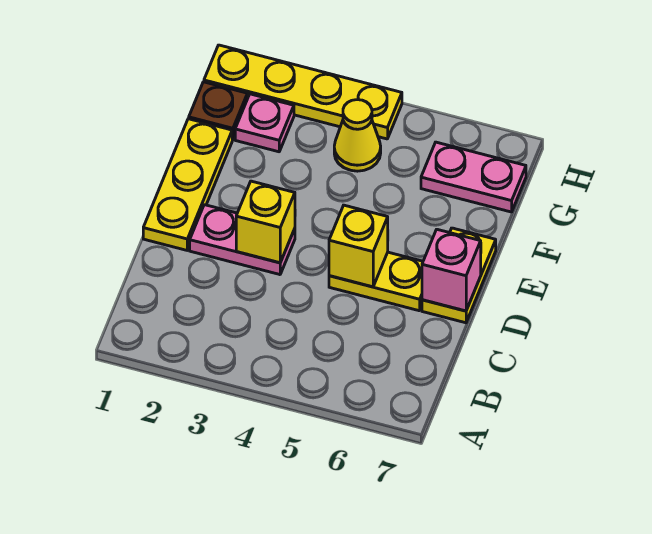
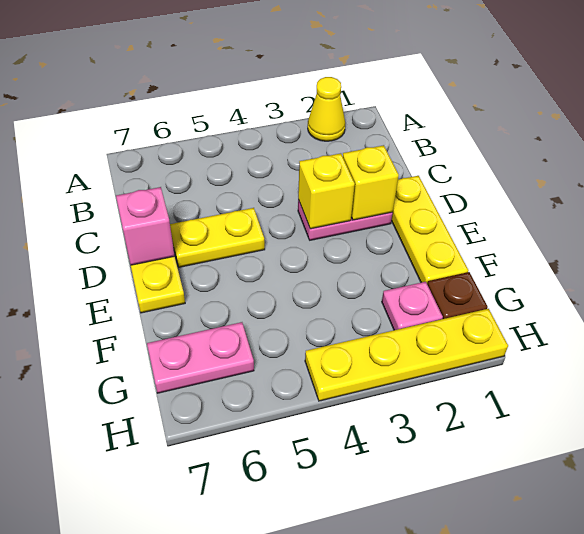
yellow 1x1 brick [329,205,388,287] -> yellow 1x1 brick moved to [343,145,399,220]
yellow 1x1 cone [334,100,381,171] -> yellow 1x1 cone moved to [308,77,345,141]

